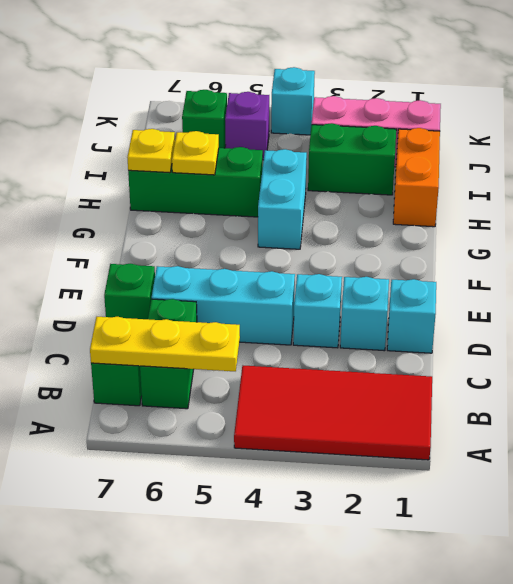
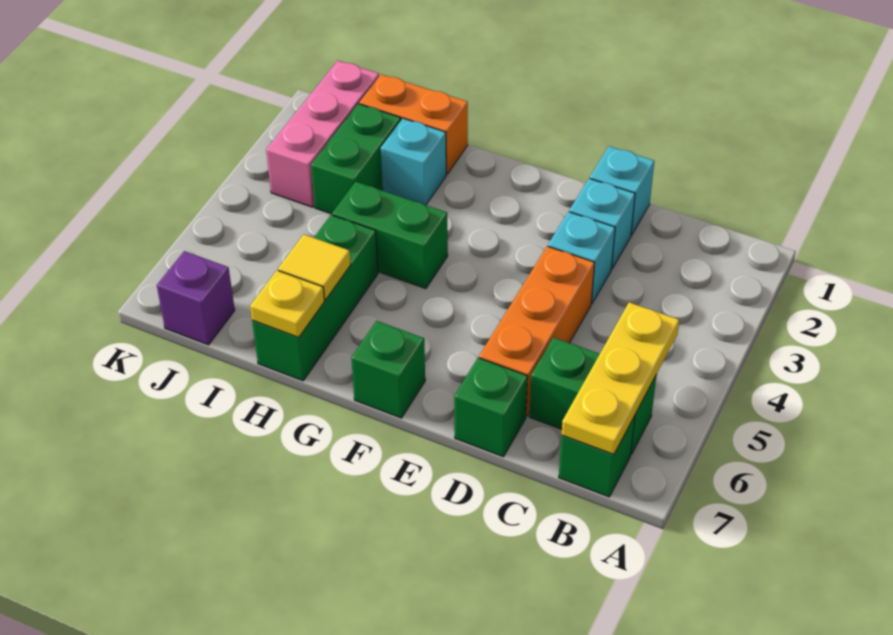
red 2x4 tile [234,366,432,460] -> none
cyan 1x3 brick [152,266,295,345] -> orange 1x3 brick [479,246,595,416]
cyan 1x2 brick [258,149,307,249] -> green 1x2 brick [332,182,448,289]
yellow 1x1 plate [172,131,219,175] -> yellow 1x1 tile [278,235,351,300]
purple 1x1 brick [225,92,269,160] -> purple 1x1 brick moved to [157,251,235,345]
green 1x1 brick [182,90,227,148] -> green 1x1 brick moved to [351,321,425,418]
cyan 1x1 brick [271,67,315,135] -> cyan 1x1 brick moved to [381,118,446,205]

